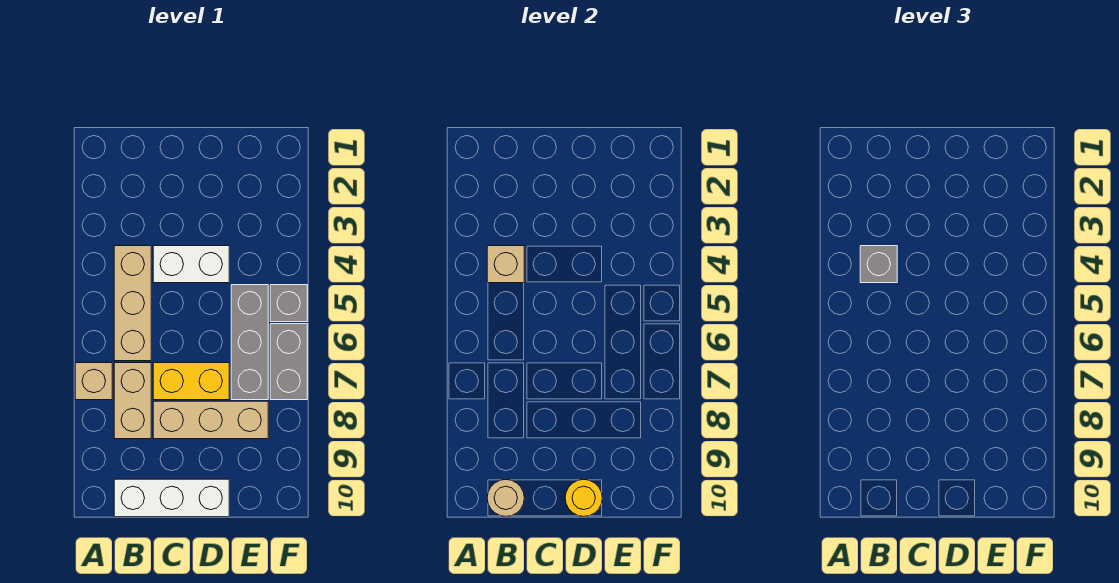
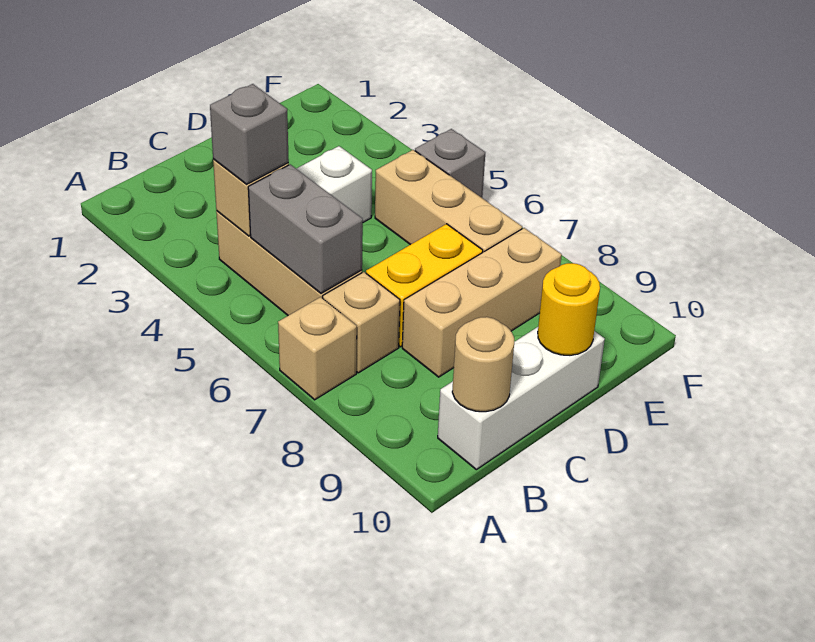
tan 1x2 brick [114,363,151,439] -> tan 1x1 brick [323,272,400,373]
grey 1x3 brick [231,285,268,400] -> tan 1x3 brick [375,150,522,252]
grey 1x2 brick [270,324,307,400] -> grey 1x2 brick moved to [248,164,363,293]

